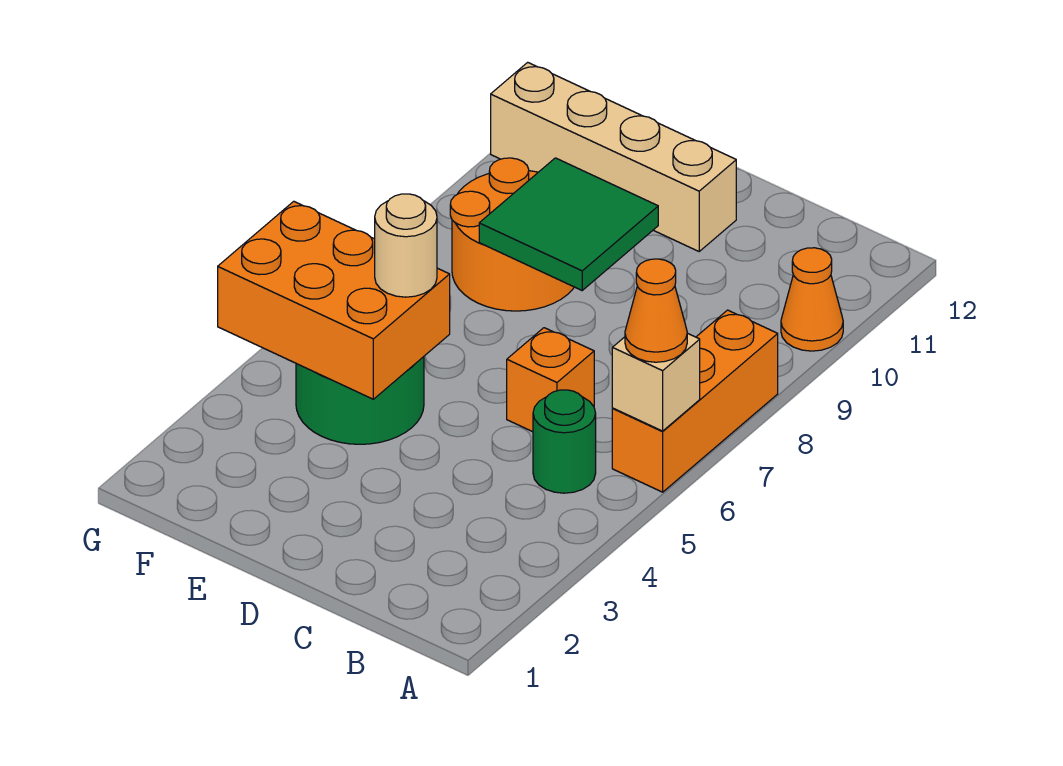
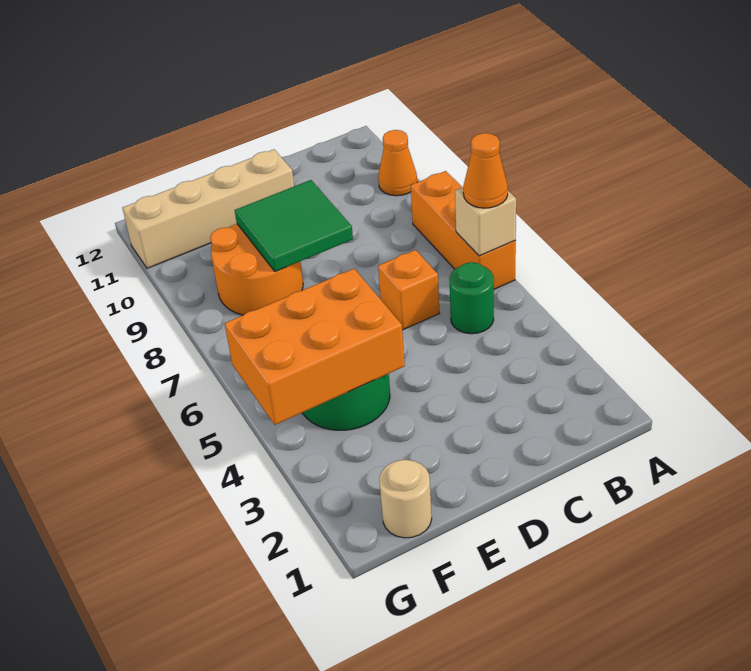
tan 1x1 round brick [375,194,437,297] -> tan 1x1 round brick moved to [379,460,432,538]

